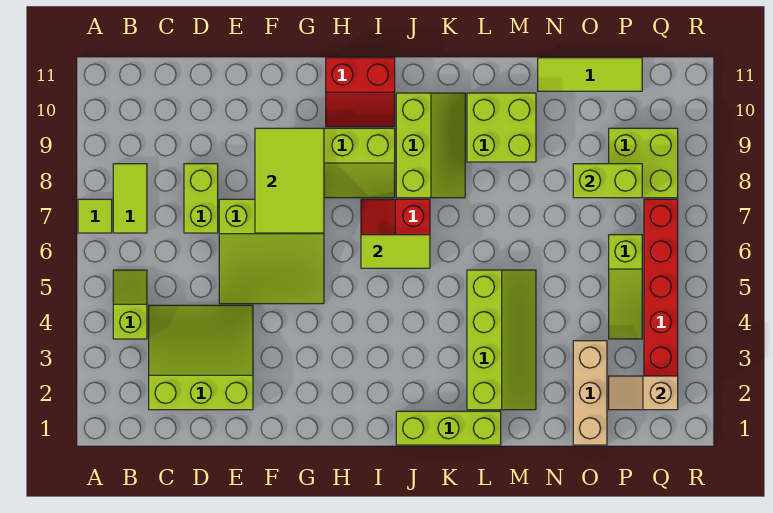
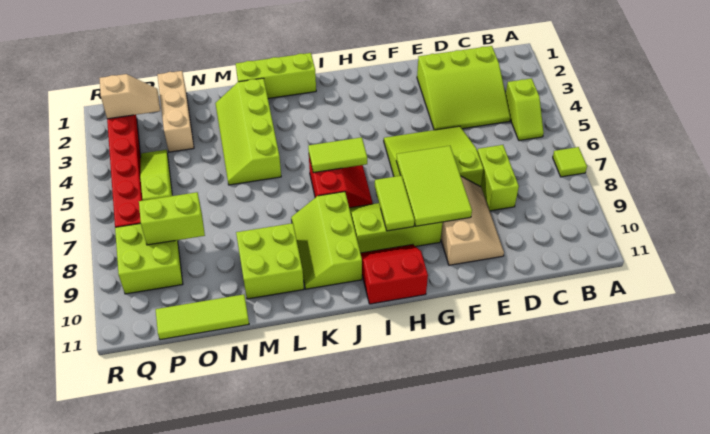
lime 1x2 tile [113,164,147,233] -> lime 1x2 tile moved to [375,176,415,231]
none -> tan 2x3 slope [441,176,504,265]

